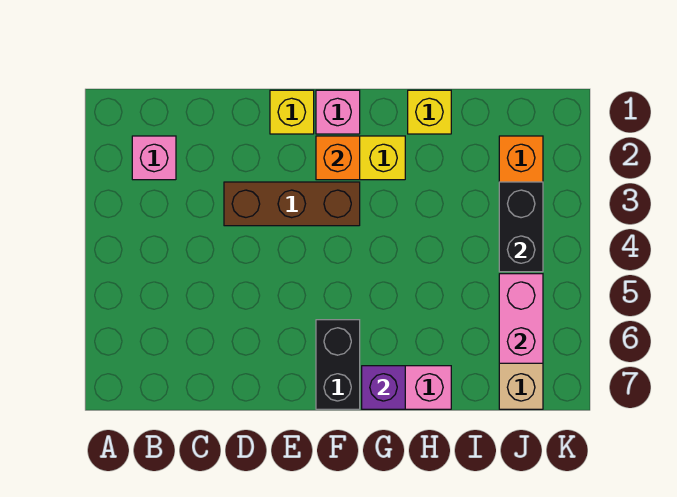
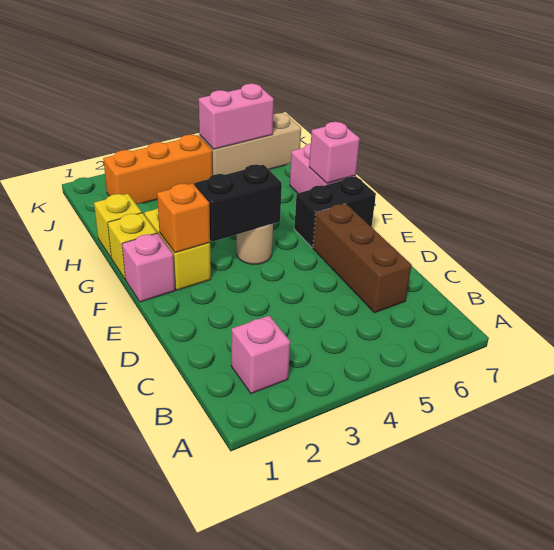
brown 1x3 brick [224,182,360,226] -> brown 1x3 brick moved to [313,204,412,313]
yellow 1x1 brick [270,90,314,134] -> yellow 1x1 brick moved to [108,213,157,279]
none -> tan 1x1 round brick [237,224,273,264]
purple 1x1 brick [362,366,405,409] -> pink 1x1 brick [309,122,360,183]
black 1x2 brick [499,182,543,272] -> black 1x2 brick moved to [194,164,282,242]

